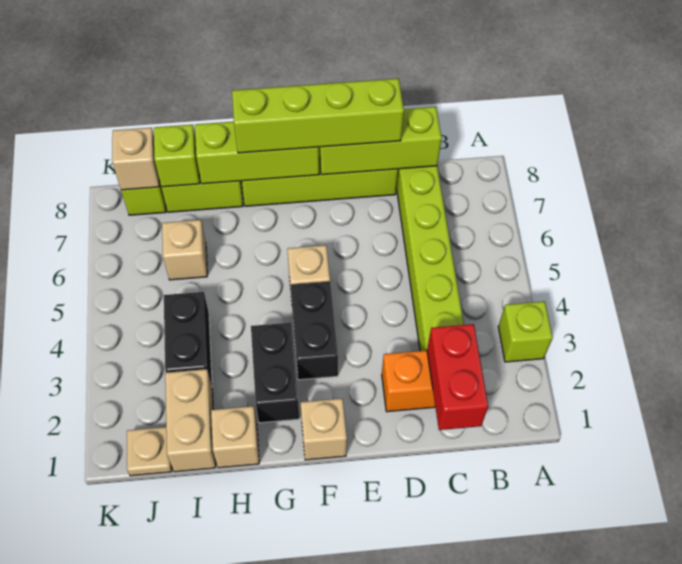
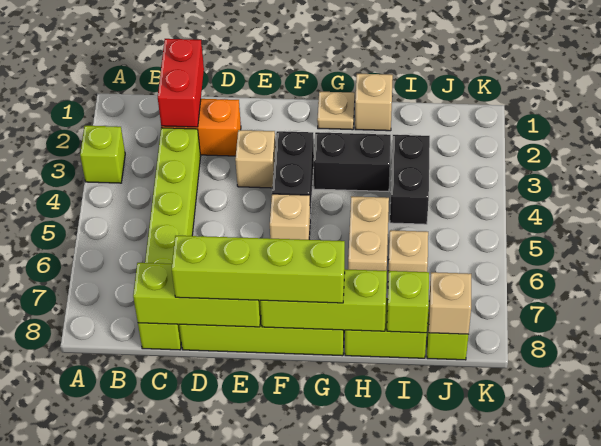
tan 1x1 brick [300,399,347,460] -> tan 1x1 brick moved to [235,130,275,188]
black 1x2 brick [251,323,299,423] -> black 1x2 brick turned to [313,132,391,191]
tan 1x2 brick [165,369,216,472] -> tan 1x2 brick moved to [348,196,389,271]
tan 1x1 plate [127,427,172,476] -> tan 1x1 plate moved to [317,92,355,130]

